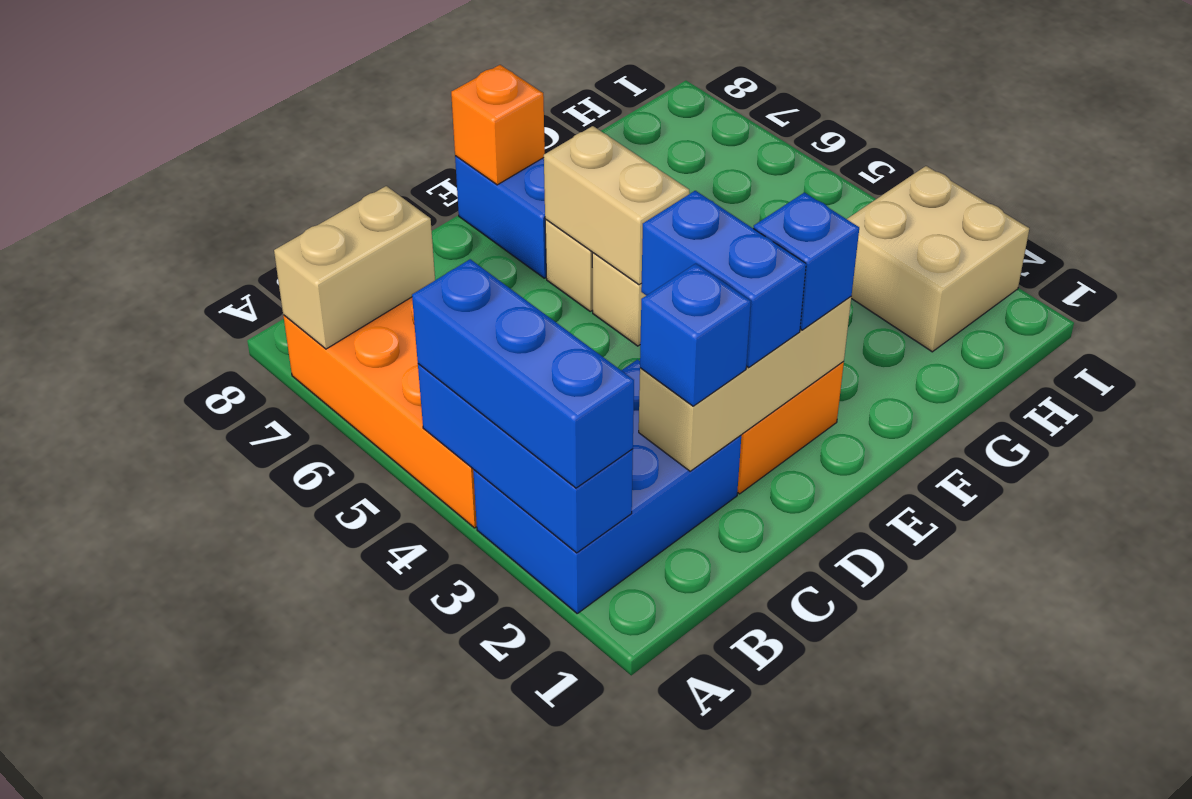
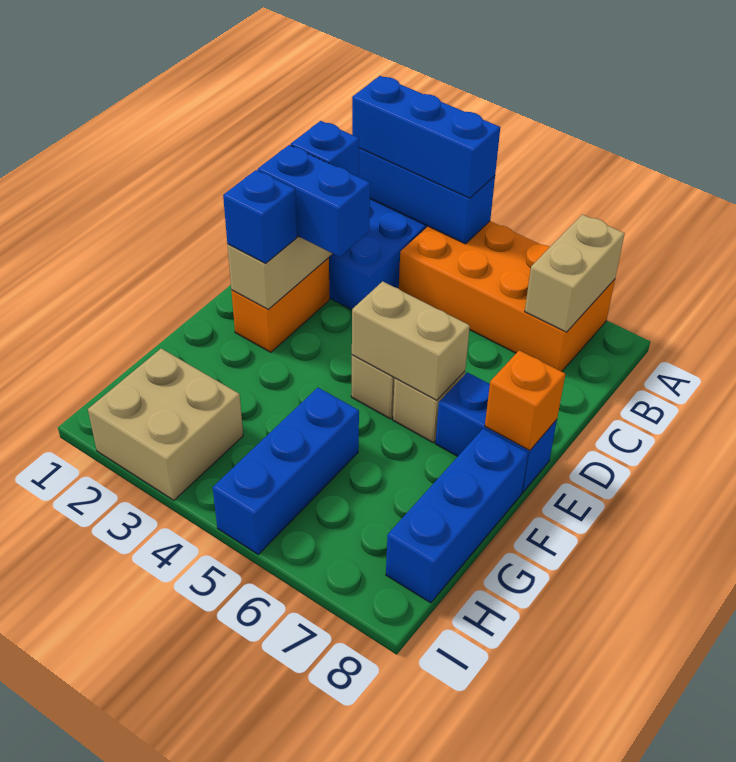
none -> blue 1x3 brick [386,429,528,603]
none -> blue 1x3 brick [213,388,359,554]

